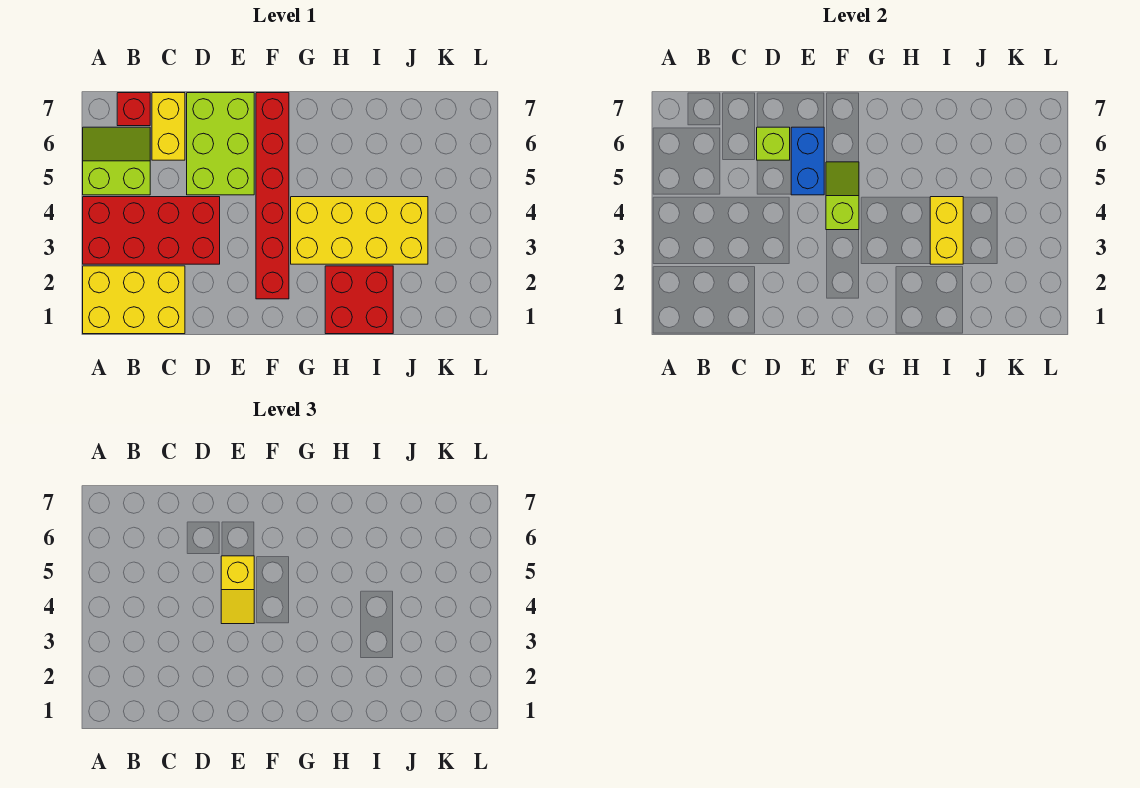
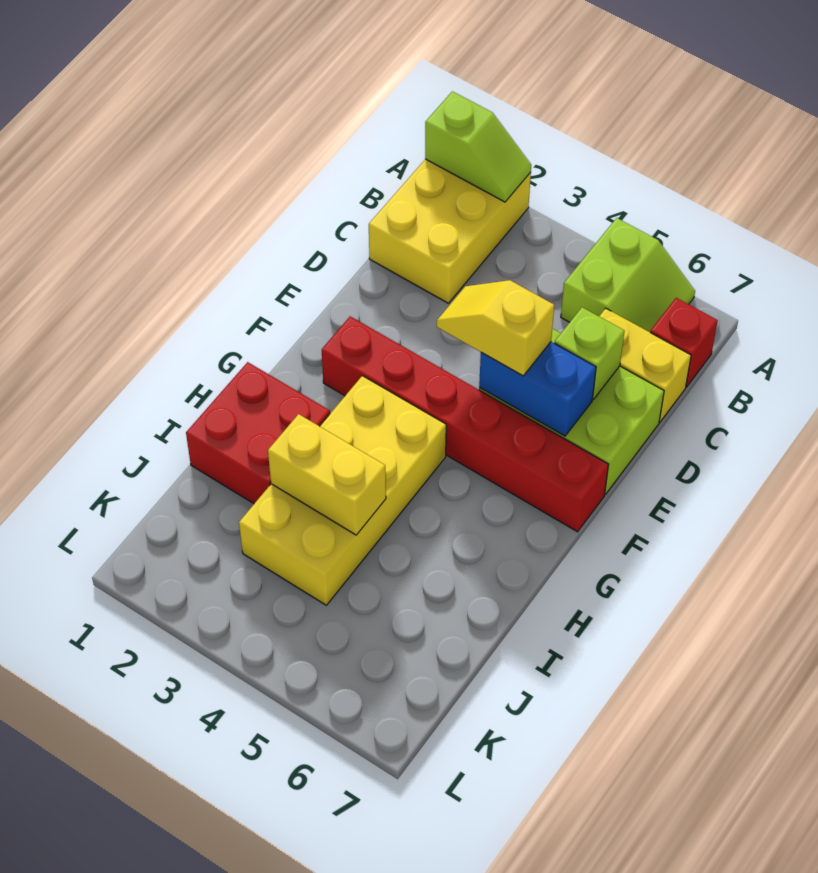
red 2x4 brick [83,197,220,264] -> none
lime 1x2 slope [826,162,859,230] -> lime 1x2 slope moved to [425,91,531,202]

